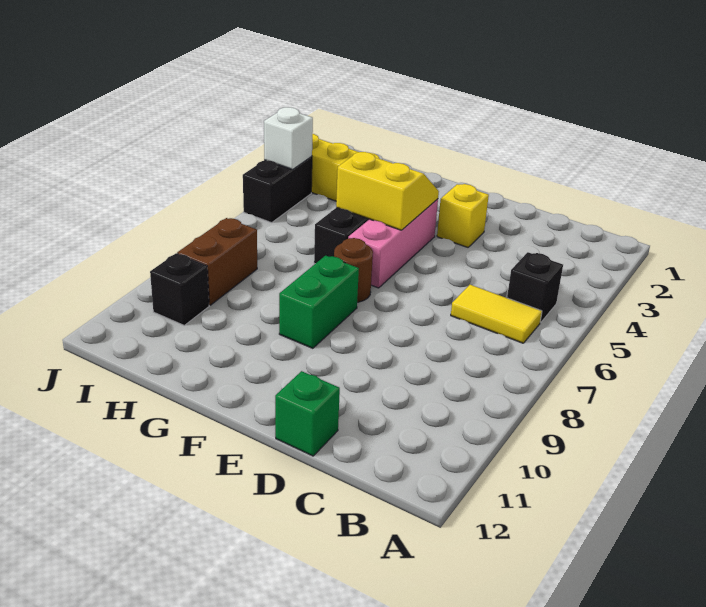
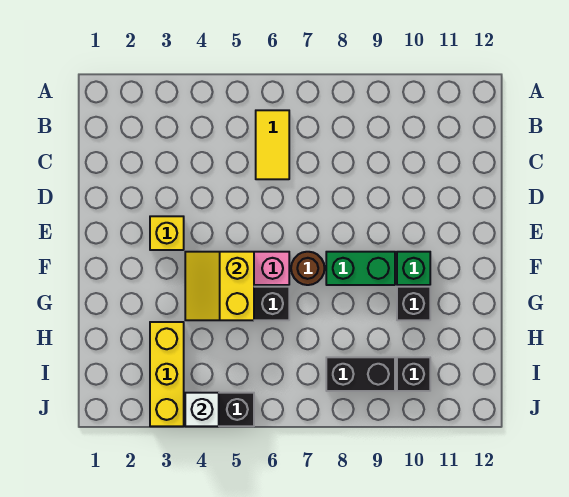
black 1x1 brick [507,252,563,323] -> black 1x1 brick moved to [397,287,430,320]
green 1x1 brick [275,371,340,456] -> green 1x1 brick moved to [397,252,430,285]
brown 1x2 brick [177,218,257,305] -> black 1x2 brick [326,357,395,391]

